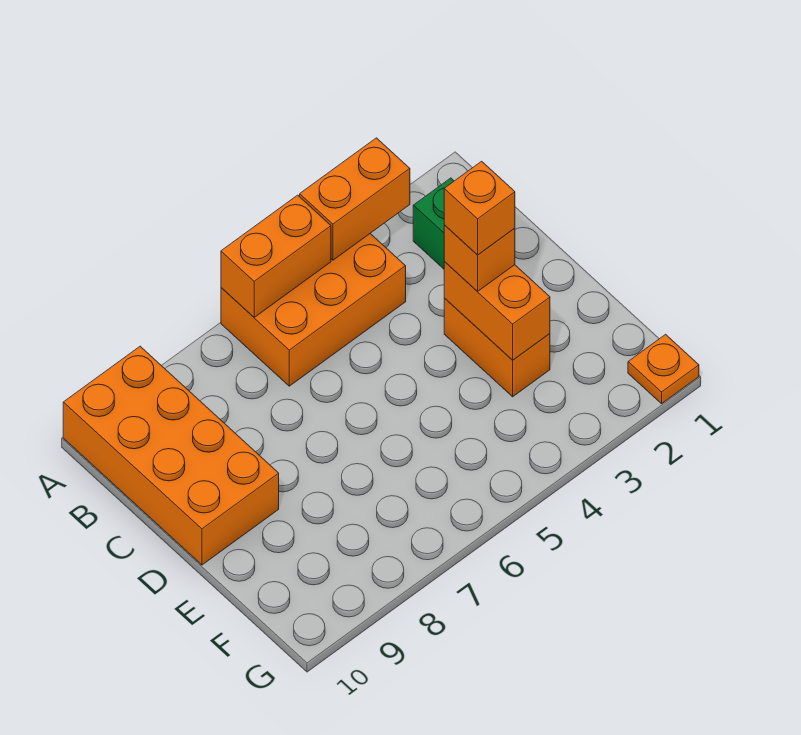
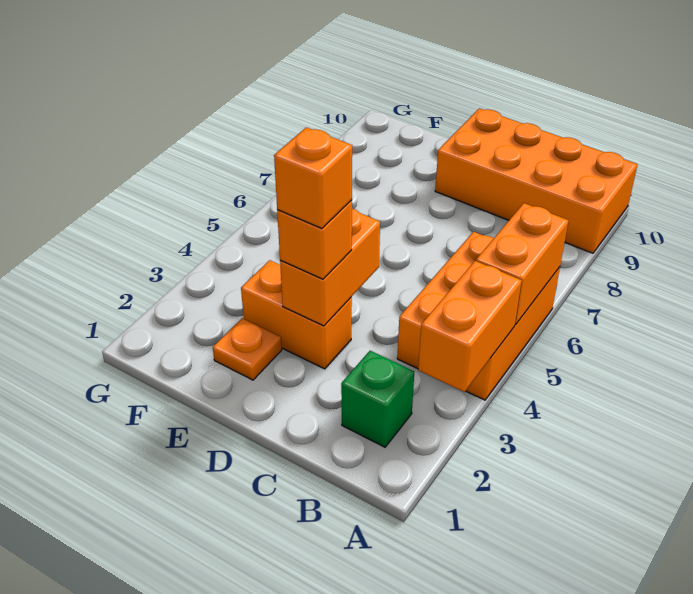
orange 1x2 brick [444,262,550,360] -> orange 1x2 brick turned to [280,209,380,326]
orange 1x1 plate [628,334,699,404] -> orange 1x1 plate moved to [213,318,282,380]

